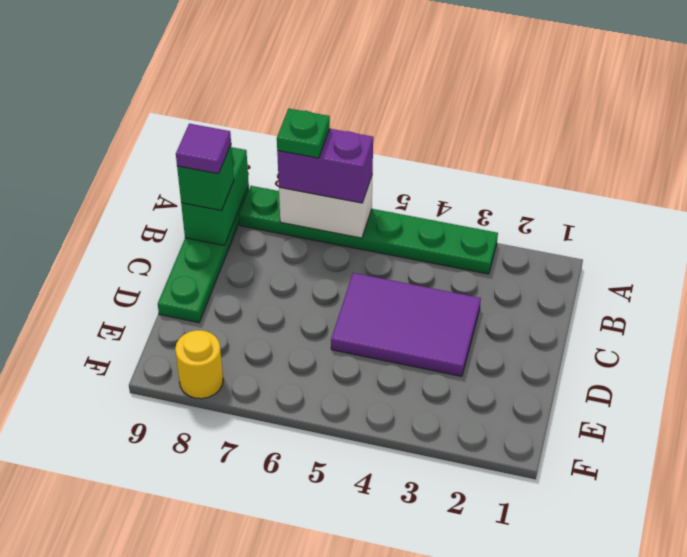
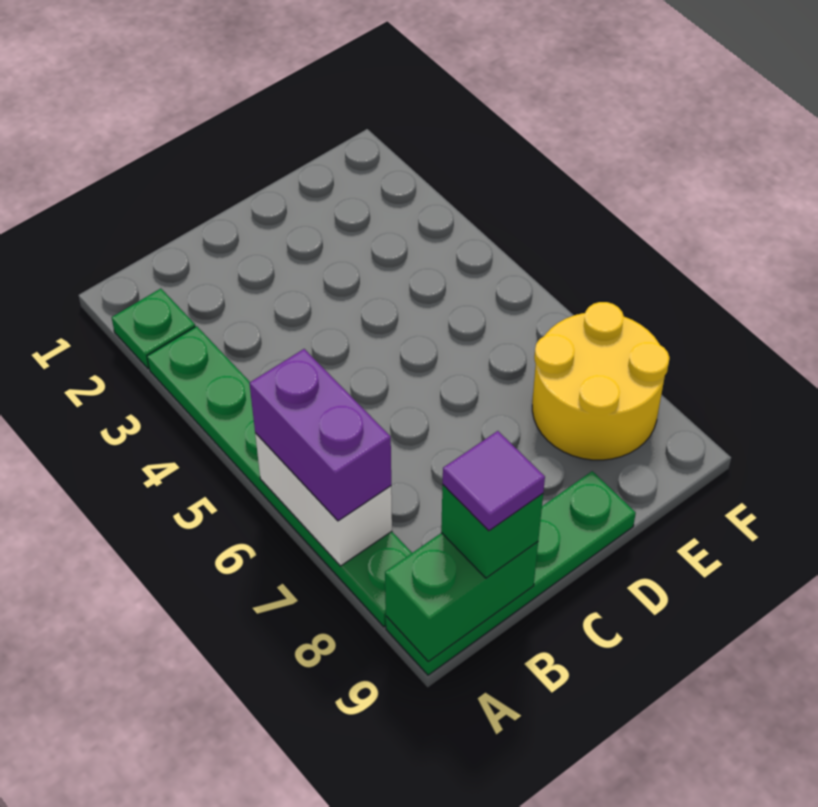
green 1x1 plate [277,109,330,158] -> green 1x1 plate moved to [112,289,195,369]
purple 2x3 tile [331,273,481,376] -> none
yellow 1x1 round brick [175,330,223,399] -> yellow 2x2 round brick [532,302,669,460]

